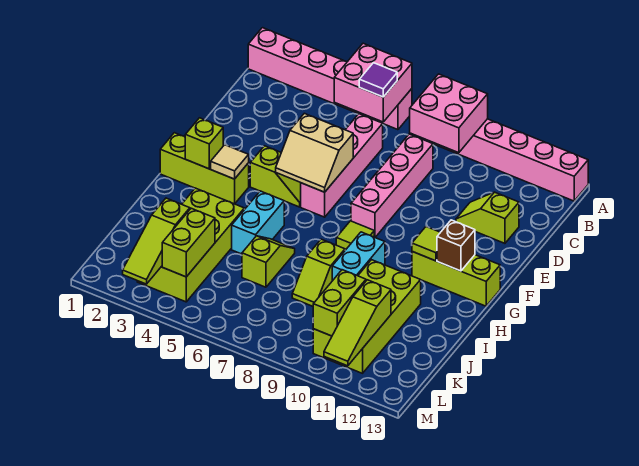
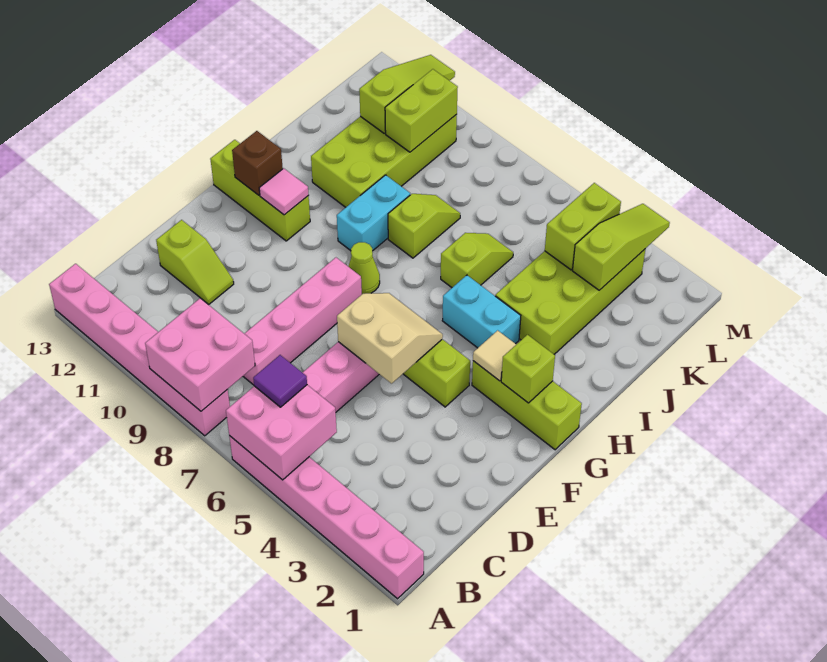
lime 1x1 tile [336,221,374,249] -> lime 1x1 cone [348,242,380,294]
lime 1x1 tile [412,227,440,261] -> pink 1x1 tile [259,168,308,215]
cyan 1x2 brick [232,191,284,254] -> cyan 1x2 brick turned to [442,275,521,348]
lime 1x2 slope [242,236,295,287] -> lime 1x2 slope turned to [441,233,513,288]

